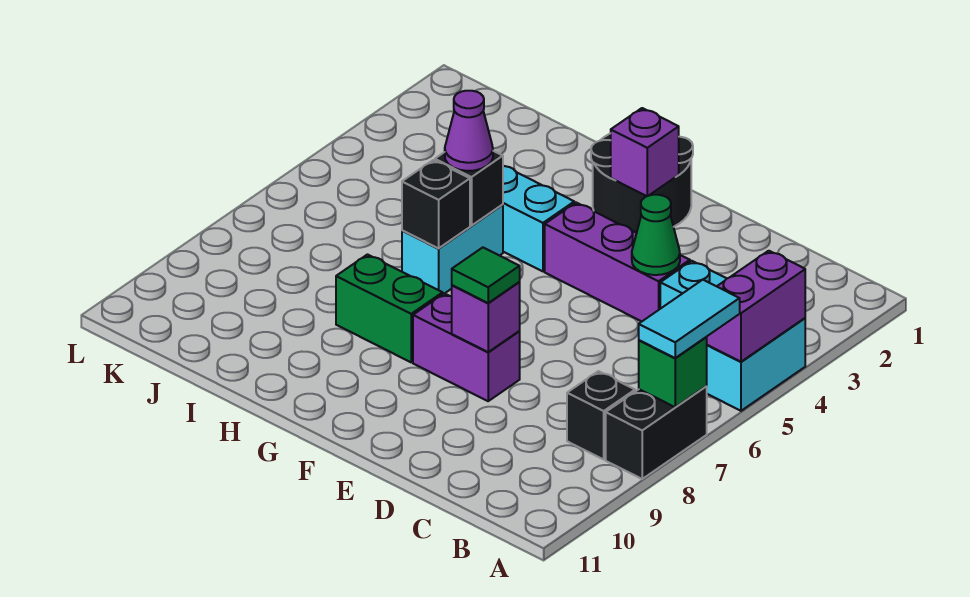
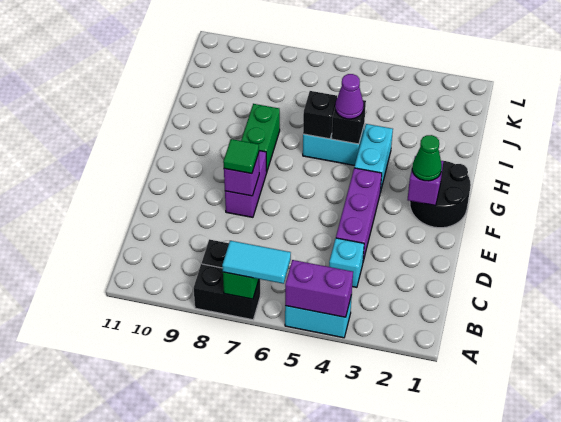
green 1x1 cone [632,195,680,275] -> green 1x1 cone moved to [412,135,442,181]

